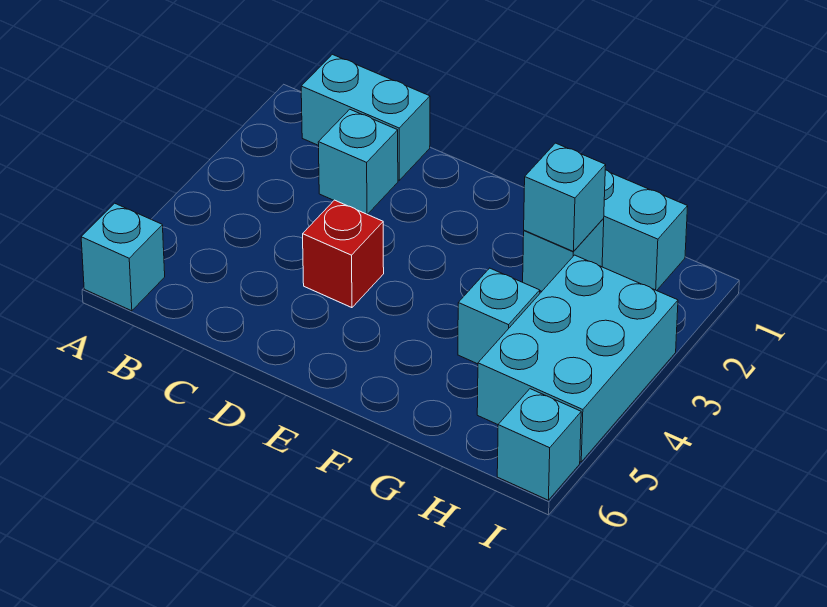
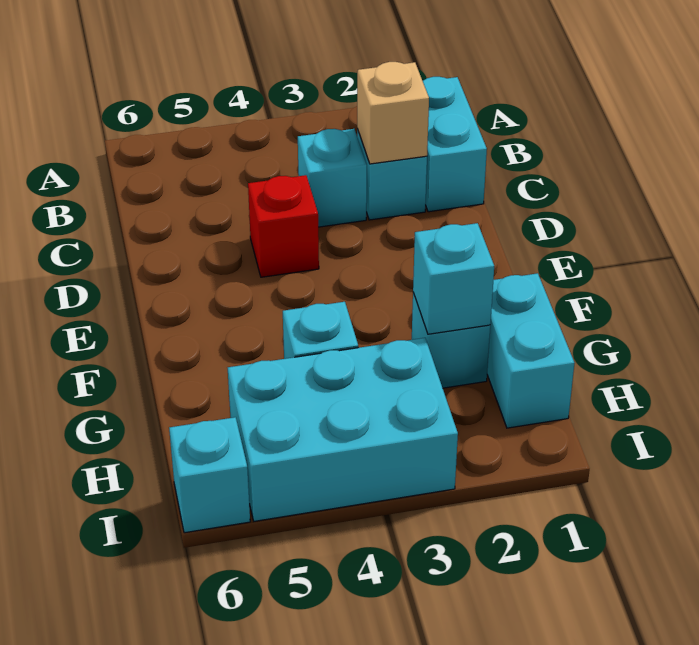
cyan 1x1 brick [81,203,165,311] -> cyan 1x1 brick moved to [298,129,367,227]
none -> tan 1x1 brick [357,62,429,164]

